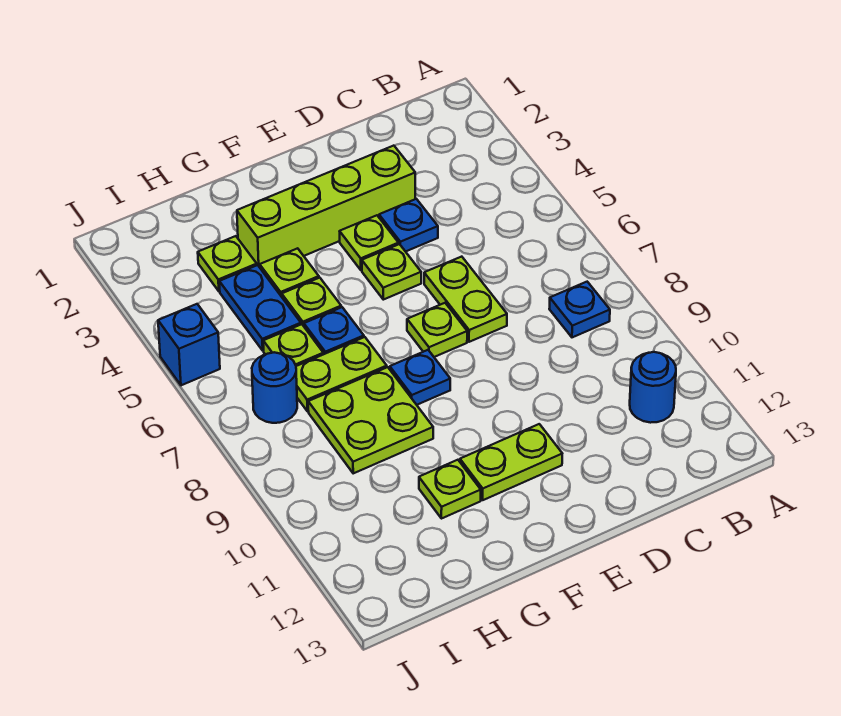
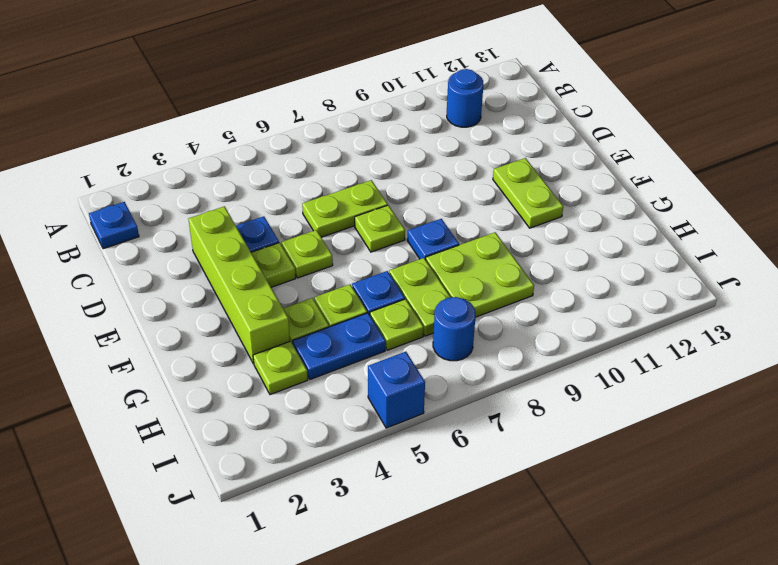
blue 1x1 plate [549,282,610,337] -> blue 1x1 plate moved to [89,202,139,249]
lime 1x1 plate [419,460,481,519] -> none

